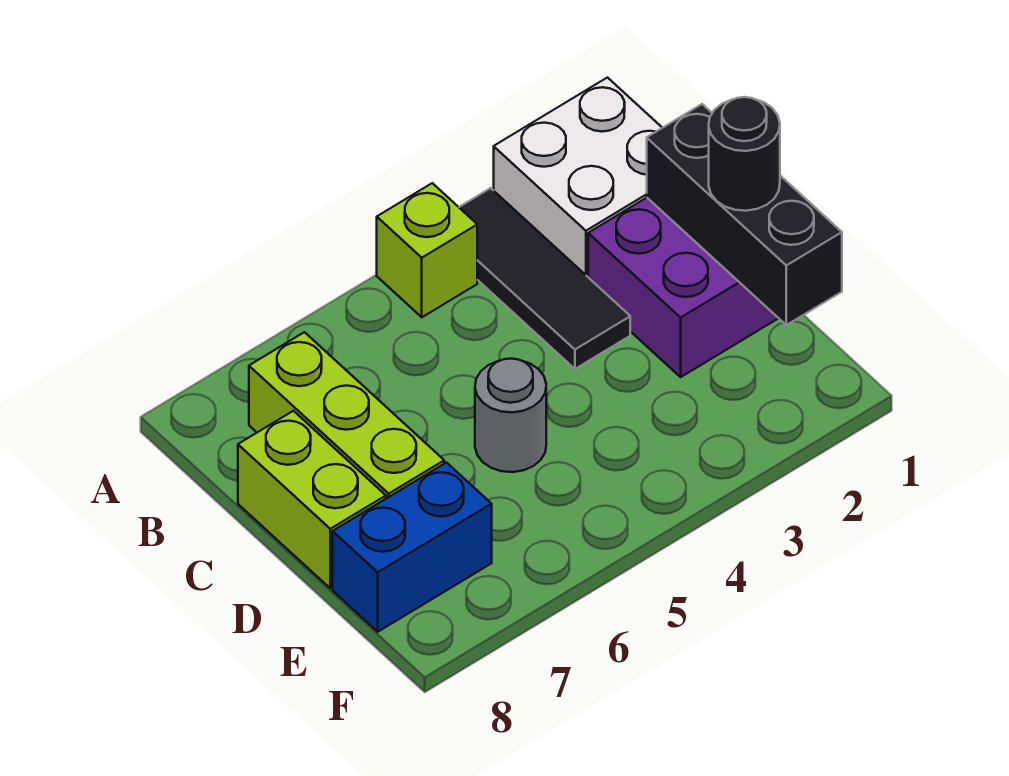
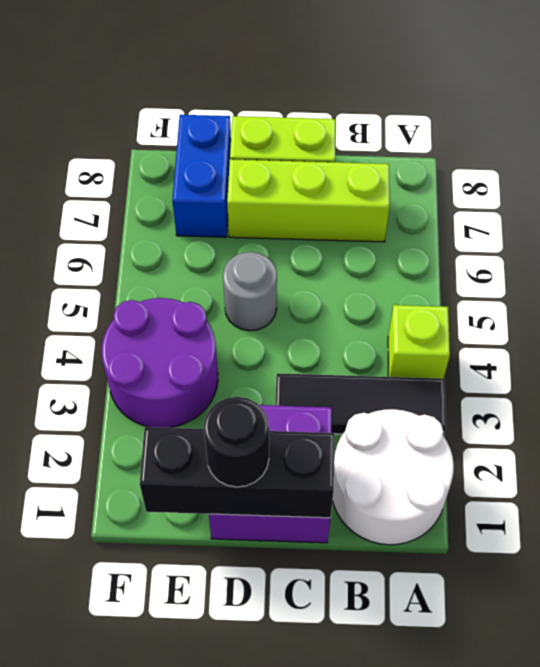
white 2x2 brick [494,78,662,277] -> white 2x2 round brick [333,409,454,545]
none -> purple 2x2 round brick [102,298,218,428]

